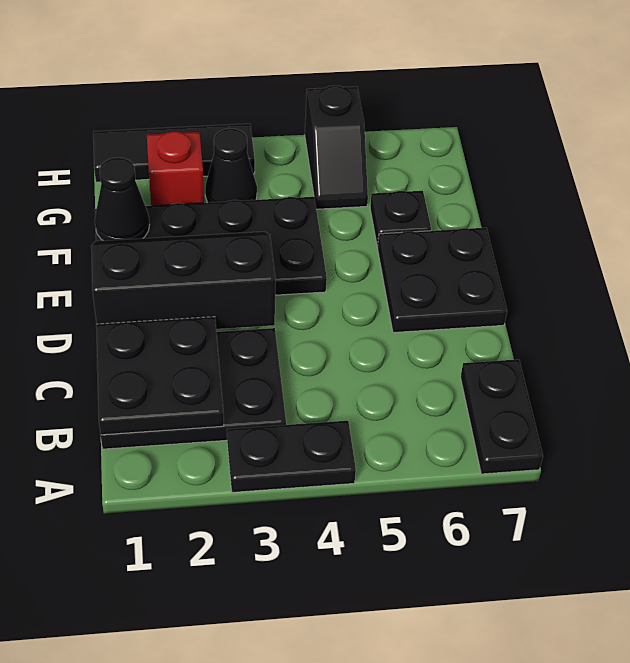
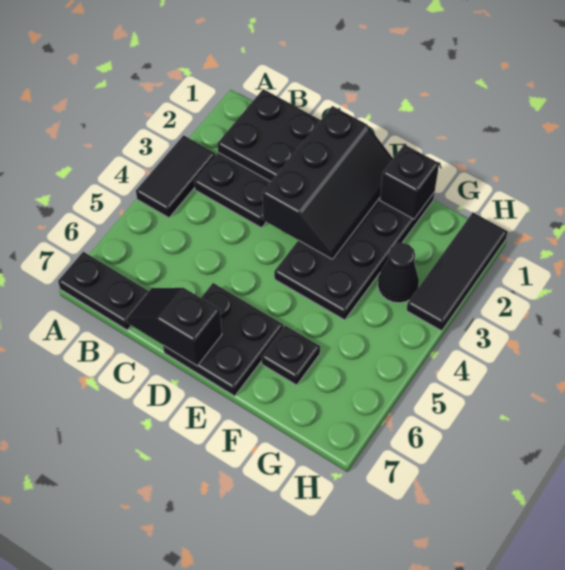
black 1x2 plate [227,421,356,492] -> black 1x2 tile [136,135,216,218]
black 1x1 cone [95,158,150,241] -> black 1x1 brick [380,144,439,219]
red 1x1 brick [147,131,204,206] -> none
black 1x2 slope [305,86,368,209] -> black 1x2 slope moved to [127,288,222,366]

